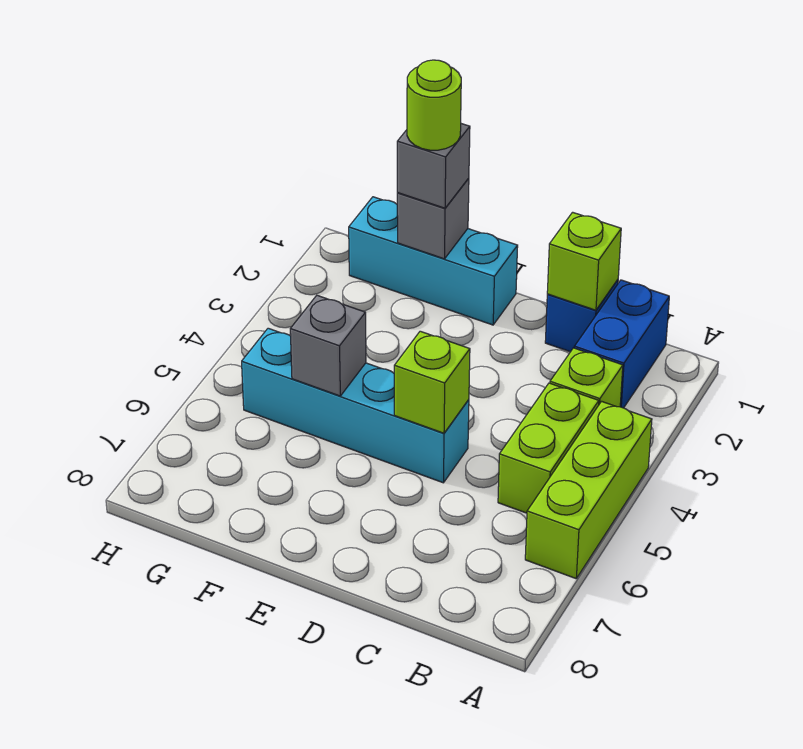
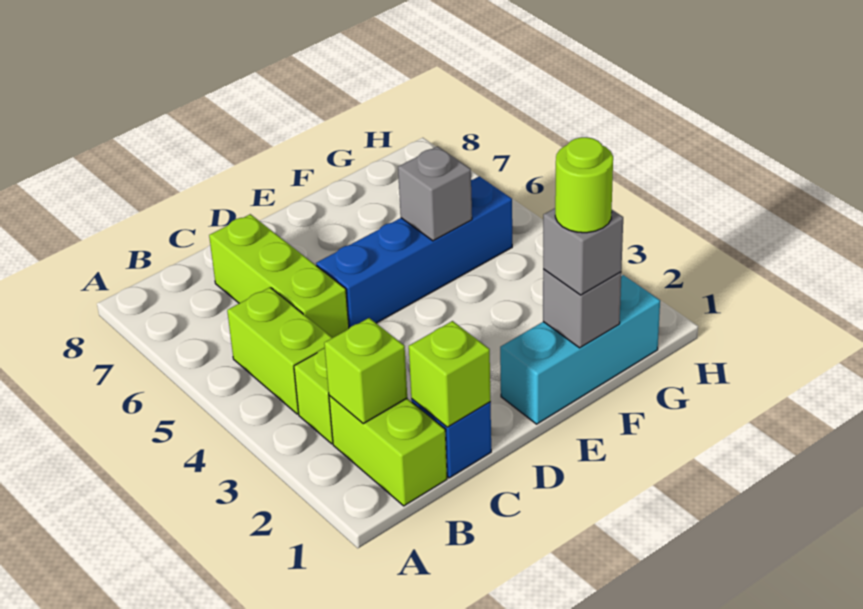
lime 1x3 brick [525,401,652,578] -> lime 1x3 brick moved to [209,214,349,338]
blue 1x2 brick [574,280,669,408] -> lime 1x2 brick [329,395,447,506]
cyan 1x4 brick [242,328,469,483] -> blue 1x4 brick [316,176,512,328]
lime 1x1 brick [394,331,470,433] -> lime 1x1 brick moved to [324,318,407,424]

